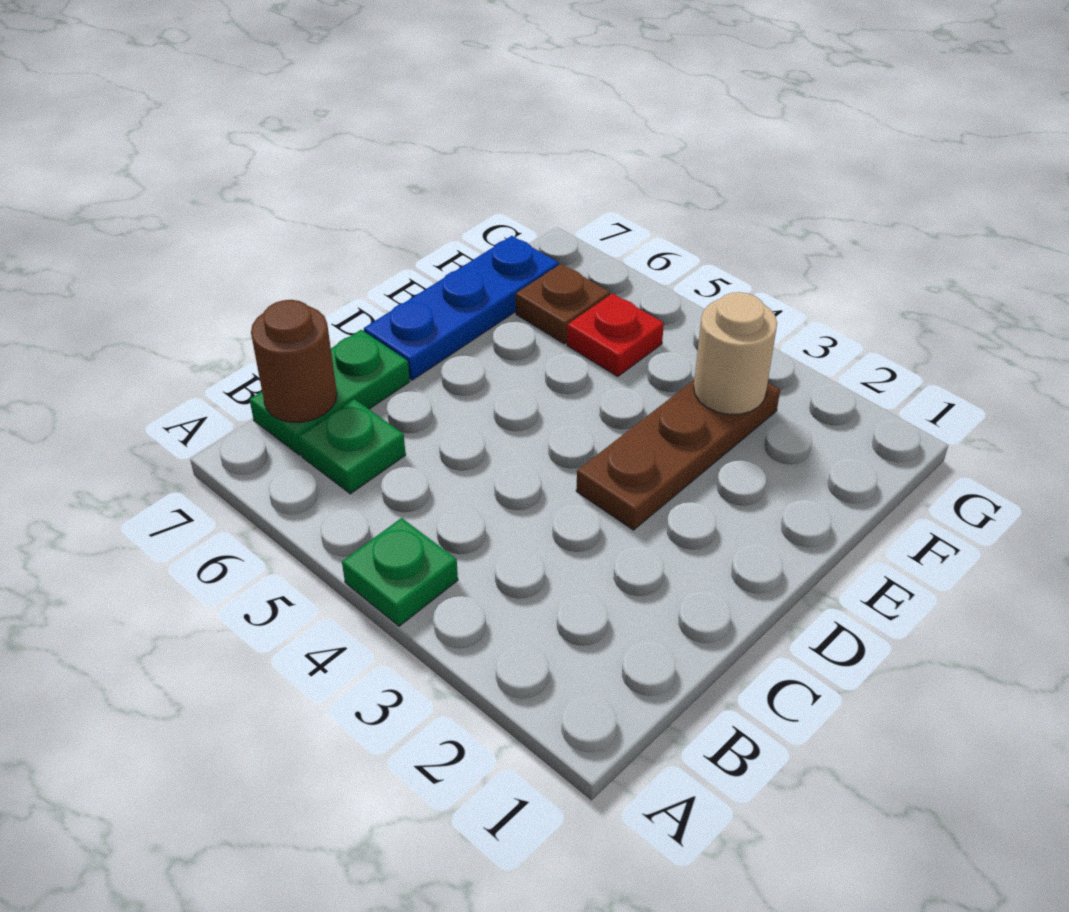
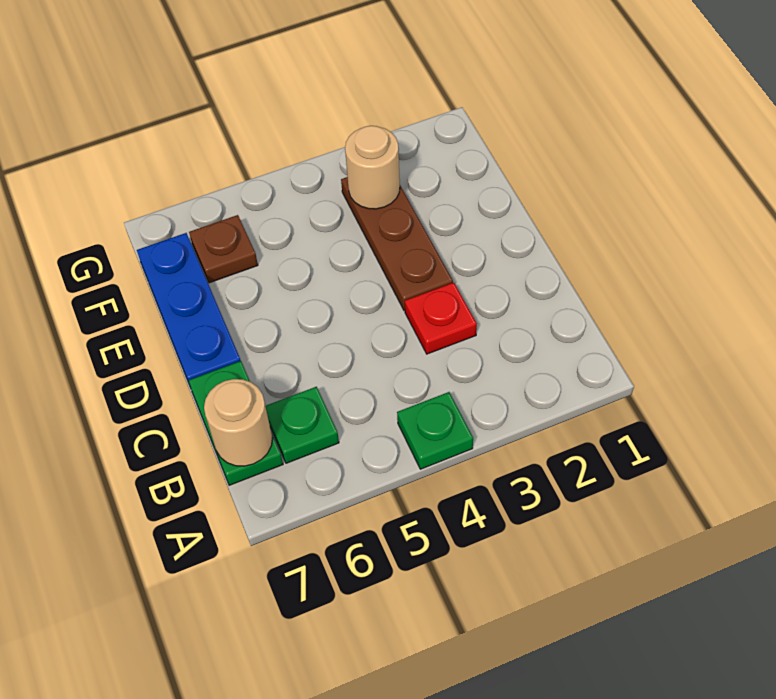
brown 1x1 round brick [251,300,337,422] -> tan 1x1 round brick [204,379,272,466]
red 1x1 plate [567,293,664,376] -> red 1x1 plate moved to [405,283,477,354]

